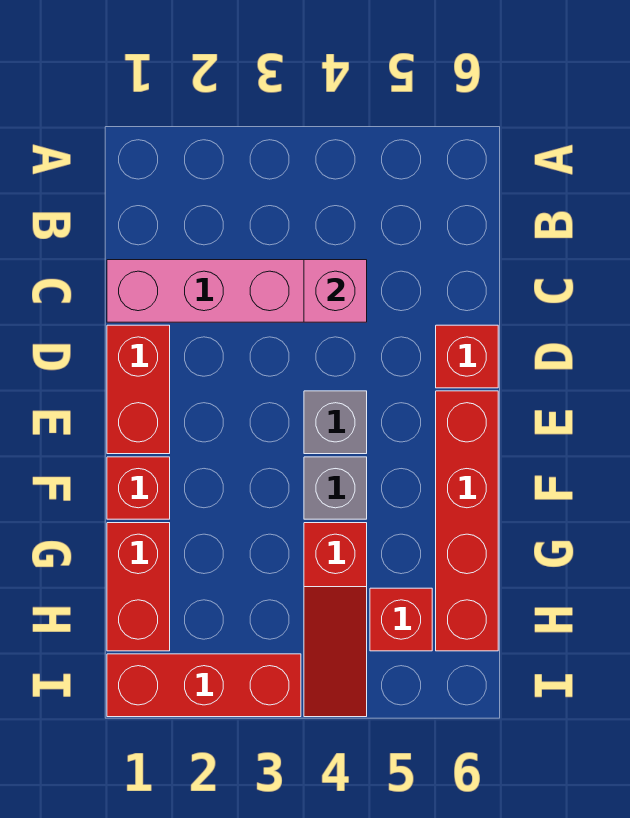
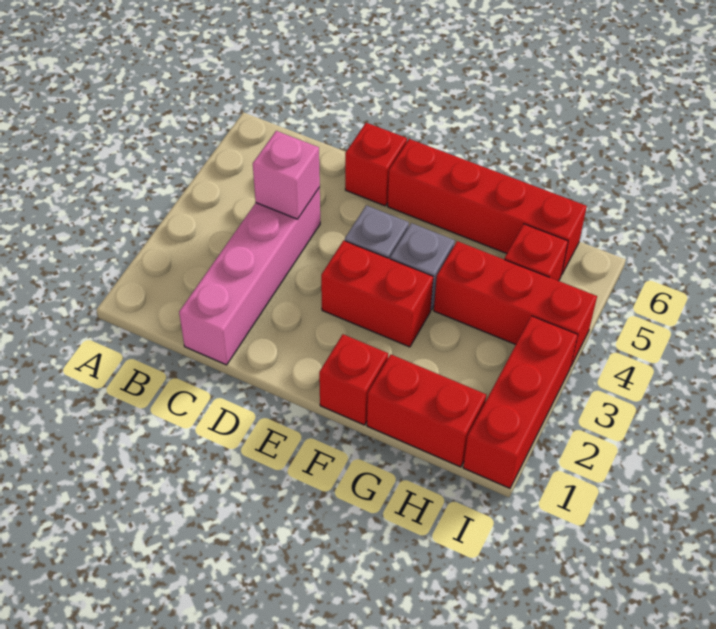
red 1x2 brick [107,325,170,454] -> red 1x2 brick moved to [321,240,433,347]
red 1x3 slope [304,523,367,717] -> red 1x3 brick [434,241,597,366]

